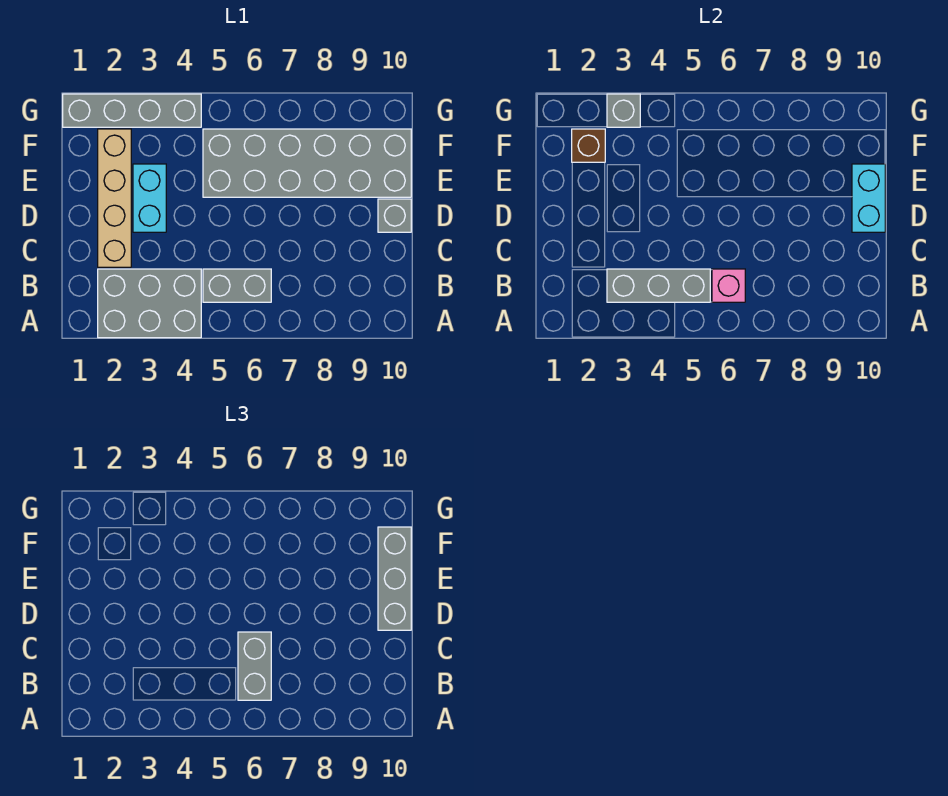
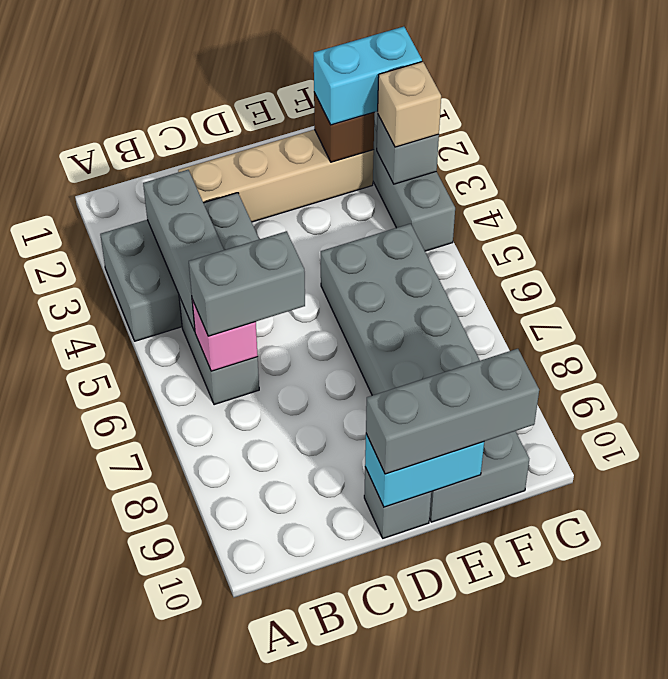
grey 2x3 brick [98,269,201,338] -> grey 2x3 brick turned to [100,193,259,341]
cyan 1x2 brick [133,164,166,232] -> cyan 1x2 brick moved to [314,27,422,125]
none -> tan 1x1 brick [378,62,441,147]

